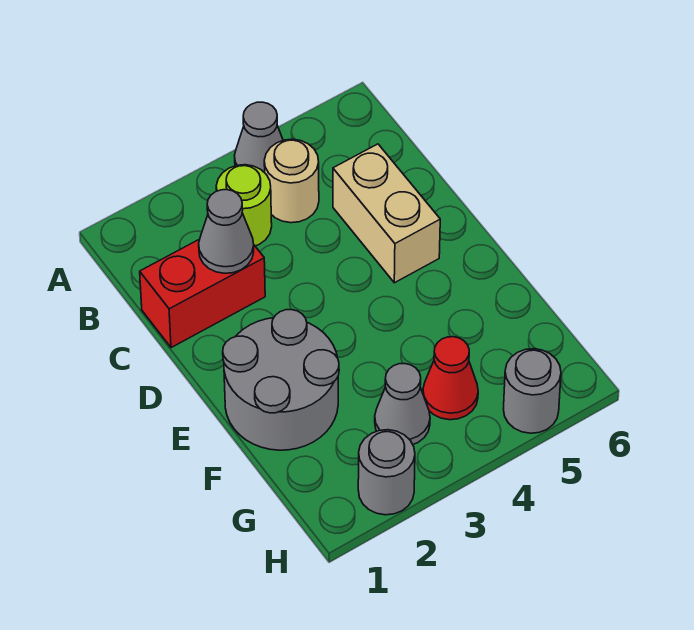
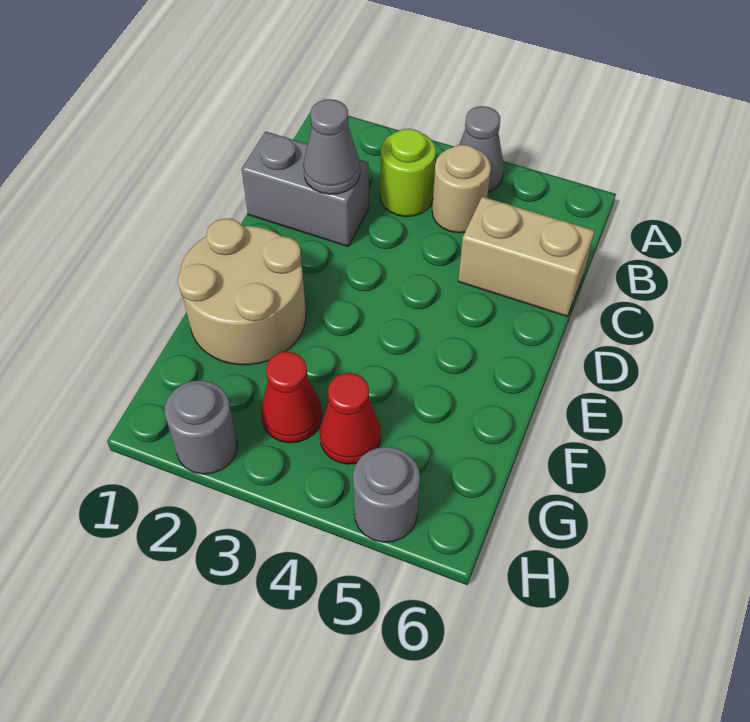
red 1x2 brick [140,239,265,348] -> grey 1x2 brick [242,132,369,246]
tan 1x2 brick [333,144,440,283] -> tan 1x2 brick turned to [458,197,594,316]
grey 2x2 round brick [223,310,339,450] -> tan 2x2 round brick [178,218,306,365]
grey 1x1 cone [375,364,430,444] -> red 1x1 cone [261,352,322,443]

